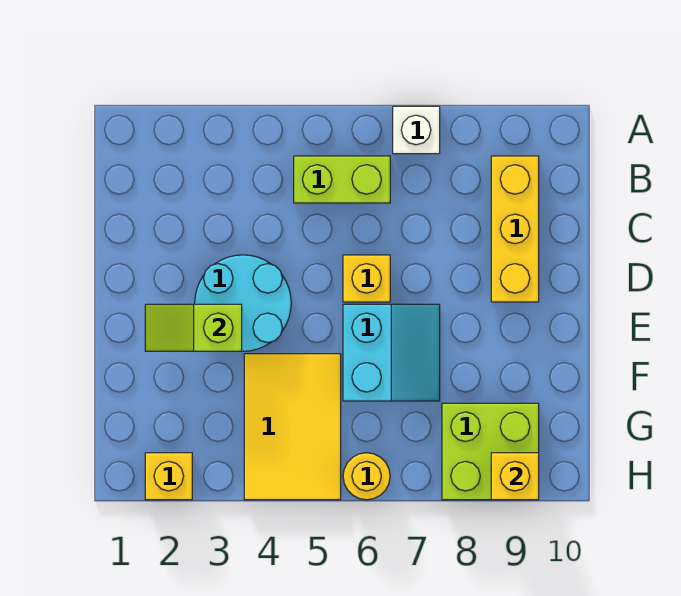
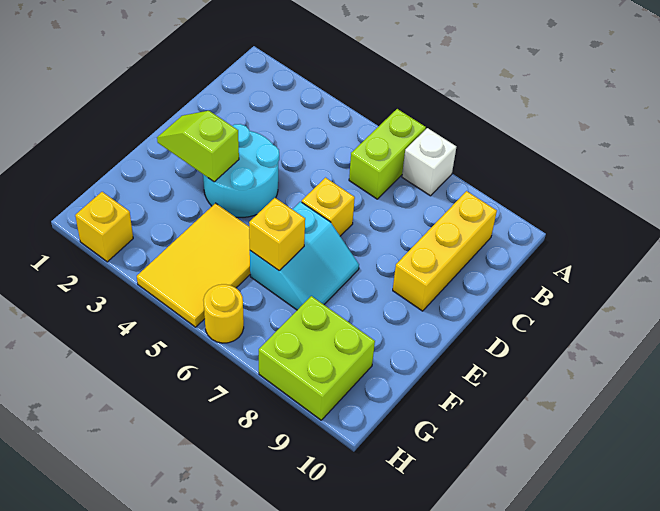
lime 1x2 brick [294,156,390,203] -> lime 1x2 brick turned to [349,109,426,199]
yellow 1x1 brick [491,453,539,500] -> yellow 1x1 brick moved to [249,198,305,270]

